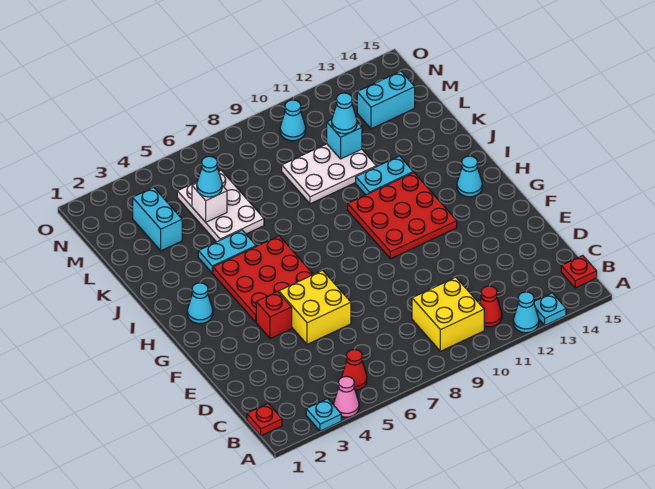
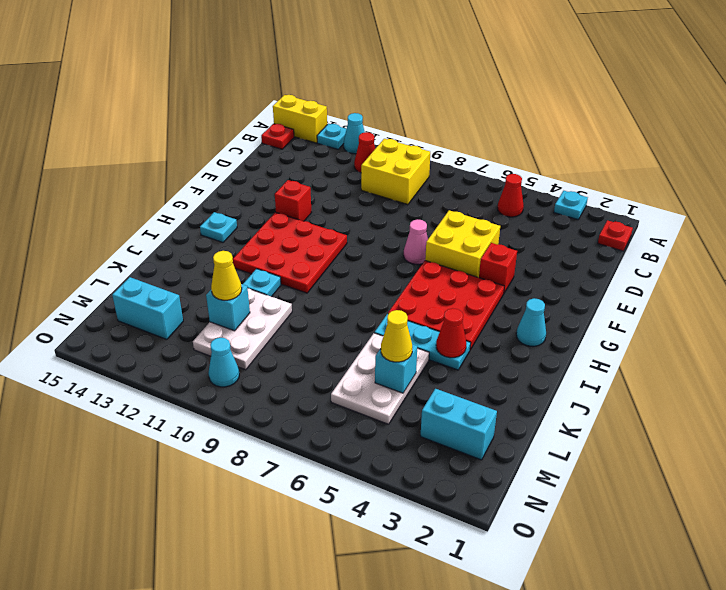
pink 1x1 cone [334,377,359,417] -> pink 1x1 cone moved to [404,219,428,264]
none -> yellow 1x2 brick [273,95,327,143]
none -> red 1x1 brick [275,180,312,221]
cyan 1x1 cone [457,156,482,197] -> cyan 1x1 plate [200,212,237,242]
cyan 1x2 plate [198,230,256,273] -> cyan 1x3 plate [375,314,471,370]
none -> red 1x1 cone [436,308,466,358]
cyan 1x2 plate [356,156,413,195] -> cyan 1x1 plate [243,269,281,297]
white 2x3 plate [282,144,376,204] -> white 2x3 plate turned to [193,289,292,370]
cyan 1x2 brick [133,187,182,251] -> cyan 1x2 brick turned to [420,389,497,460]
white 1x1 brick [192,183,227,222] -> cyan 1x1 brick [375,344,417,393]
cyan 1x1 cone [197,156,222,197] -> yellow 1x1 cone [381,310,412,362]
cyan 1x1 cone [332,93,357,134] -> yellow 1x1 cone [211,251,242,300]

